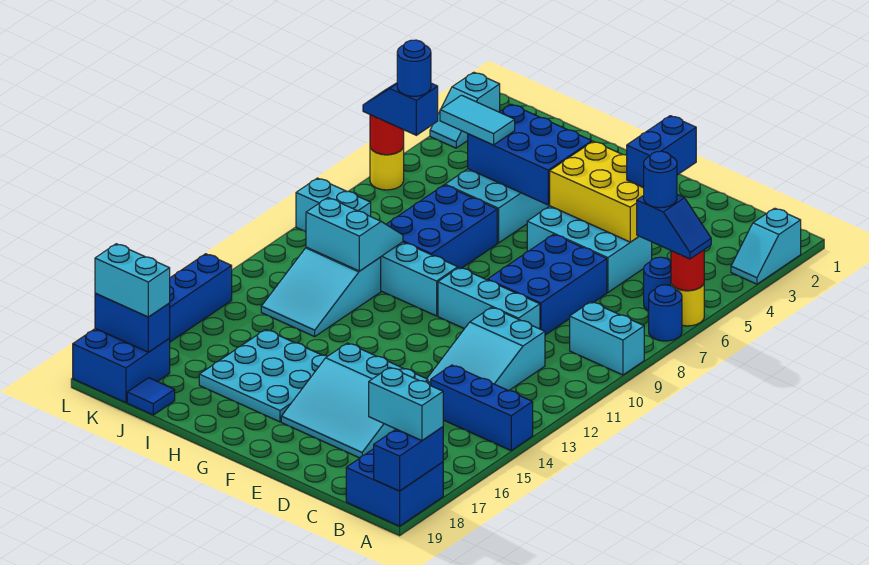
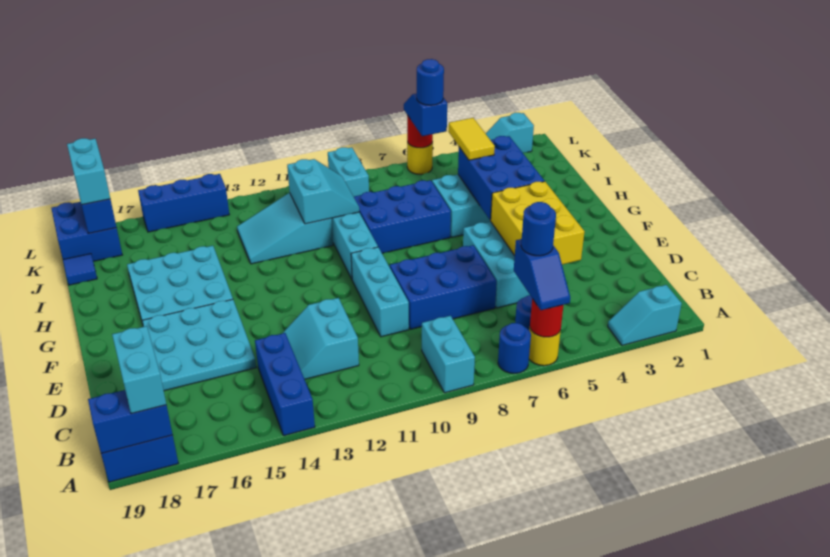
cyan 2x3 slope [427,307,545,391] -> cyan 2x2 slope [282,298,359,379]
blue 1x2 brick [627,116,696,188] -> none
cyan 3x3 slope [281,343,428,458] -> cyan 3x3 plate [142,299,256,391]
cyan 1x2 tile [440,95,515,145] -> yellow 1x2 tile [448,118,495,160]

